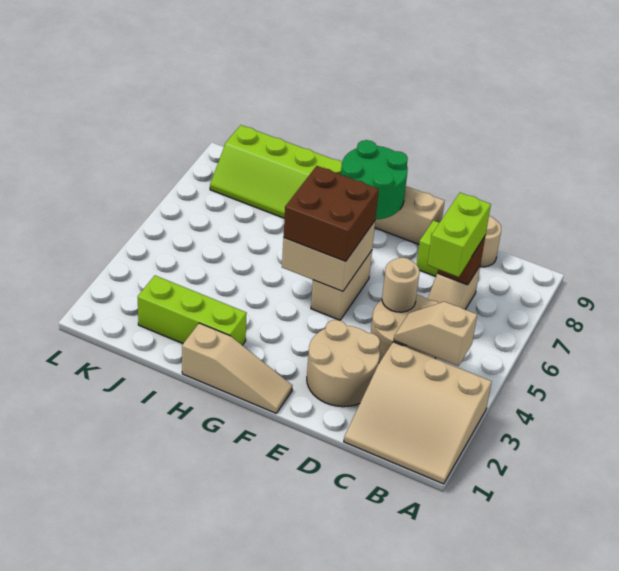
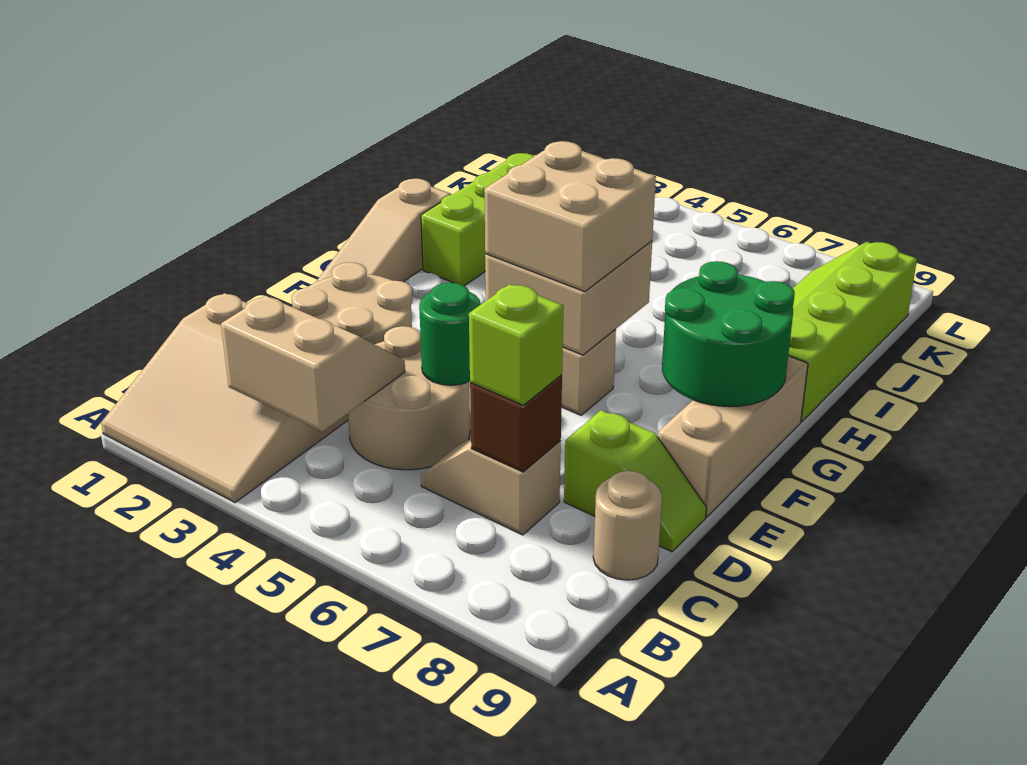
tan 3x3 slope [344,342,492,484] -> tan 3x3 slope turned to [101,293,348,503]
tan 1x2 slope [394,302,477,366] -> tan 2x2 slope [221,296,405,432]
lime 1x2 brick [428,193,491,277] -> lime 1x1 brick [469,284,564,405]
tan 1x1 round brick [382,257,420,312] -> green 1x1 round brick [419,283,481,385]
brown 2x2 brick [283,166,379,261] -> tan 2x2 brick [484,141,656,292]

